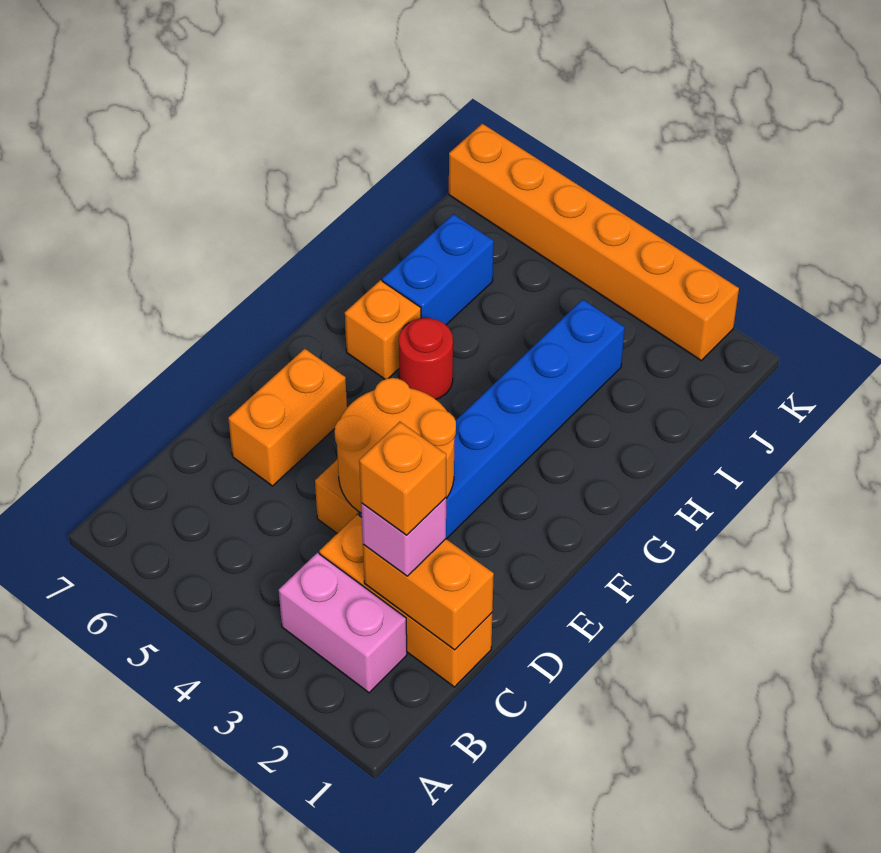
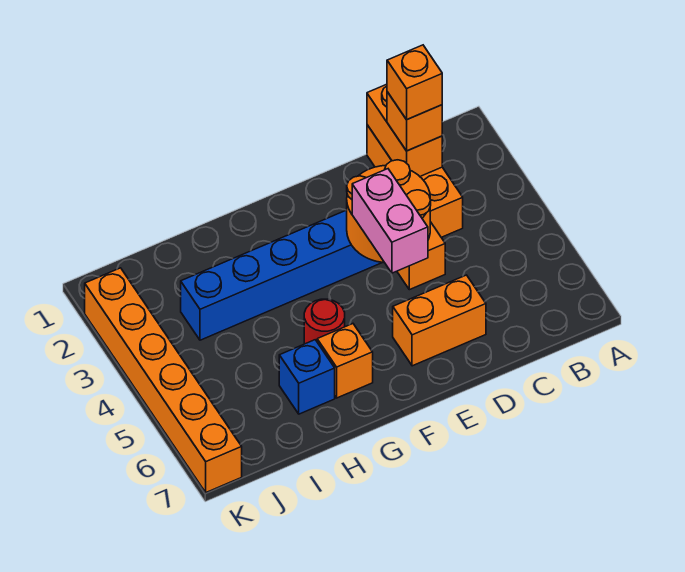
pink 1x2 brick [279,553,407,693] -> pink 1x2 brick moved to [352,169,428,273]
pink 1x1 brick [361,498,446,576] -> orange 1x1 brick [387,92,442,151]
blue 1x2 brick [382,214,494,325] -> blue 1x1 brick [279,340,335,414]

